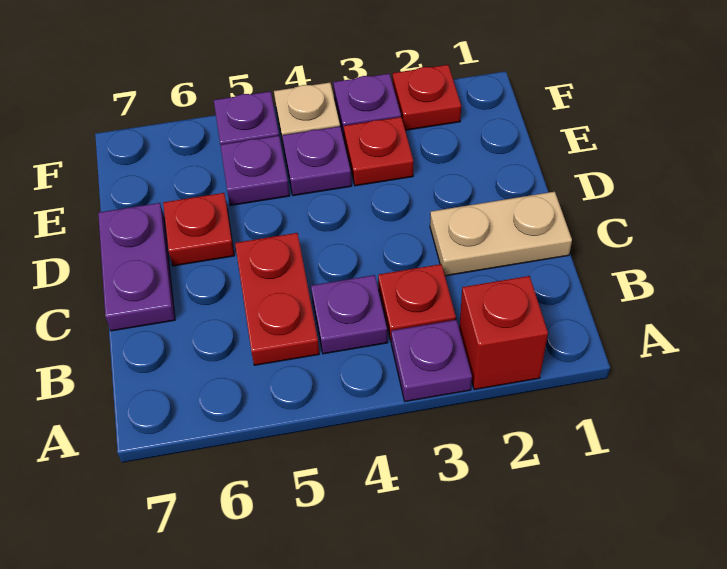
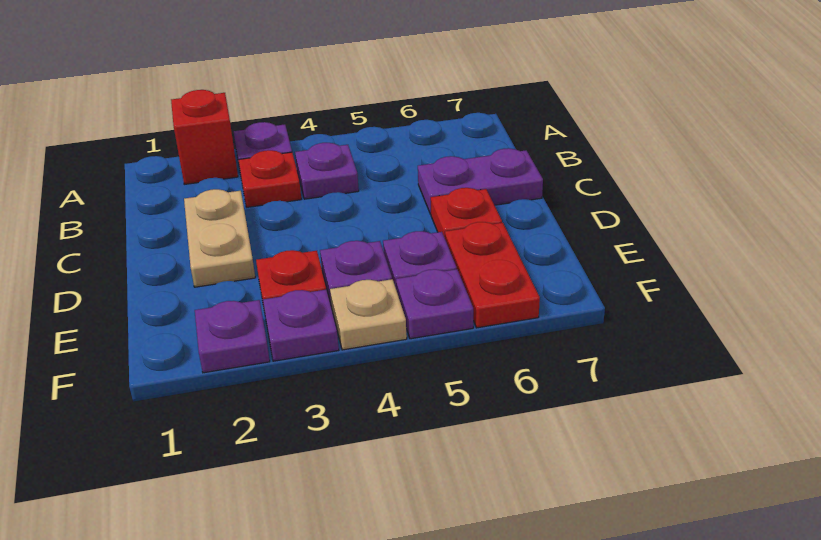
red 1x2 plate [235,233,319,365] -> red 1x2 plate moved to [445,222,540,328]
tan 1x2 plate [430,192,572,276] -> tan 1x2 plate turned to [184,189,255,287]
purple 1x2 plate [98,203,175,331] -> purple 1x2 plate turned to [418,148,543,214]
red 1x1 plate [393,65,461,130] -> purple 1x1 plate [195,300,270,373]

